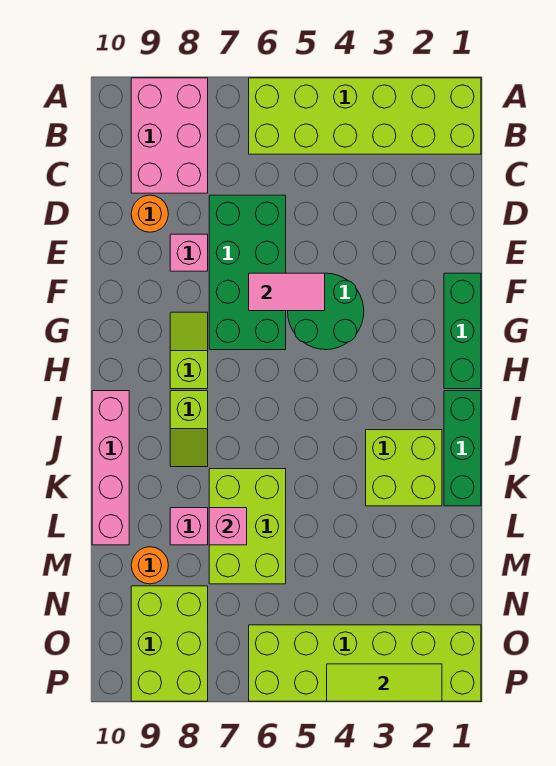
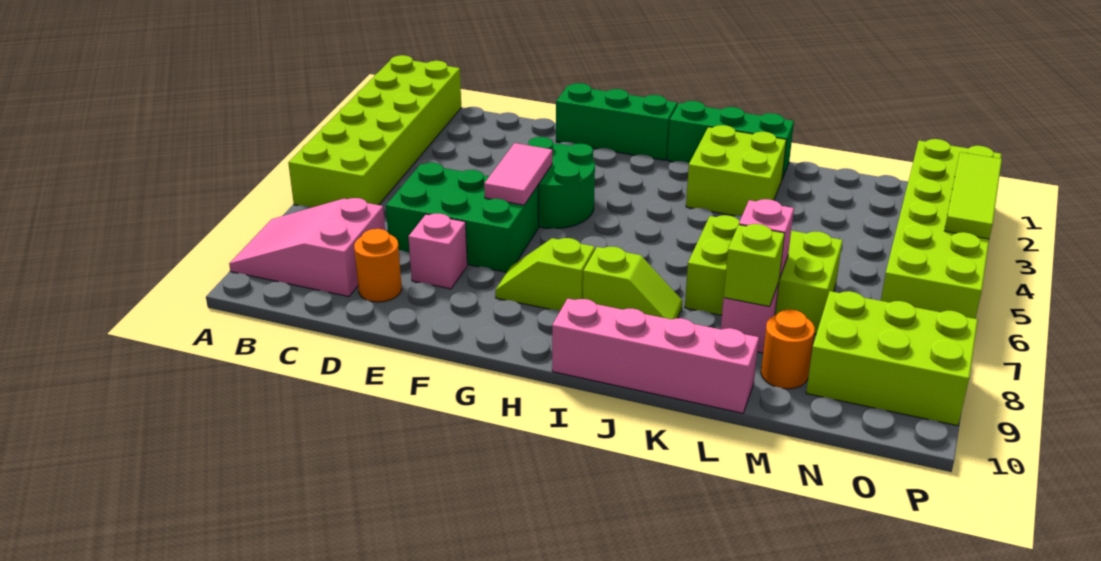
pink 2x3 brick [131,78,208,193] -> pink 2x3 slope [229,198,385,297]
green 2x4 brick [209,195,286,350] -> green 2x3 brick [386,163,539,272]
none -> lime 1x1 brick [724,224,785,307]

